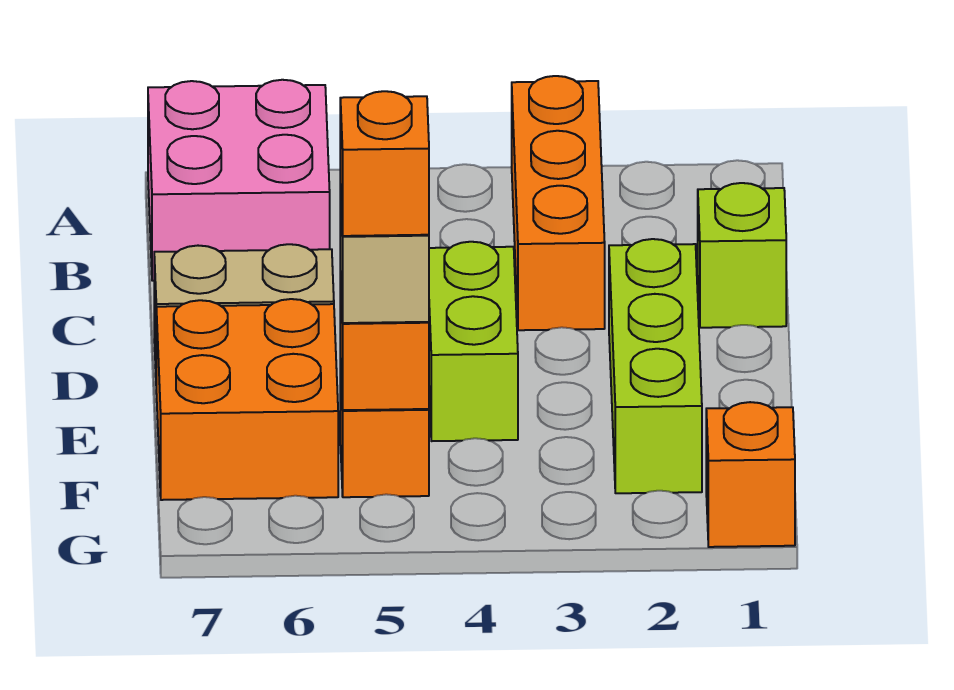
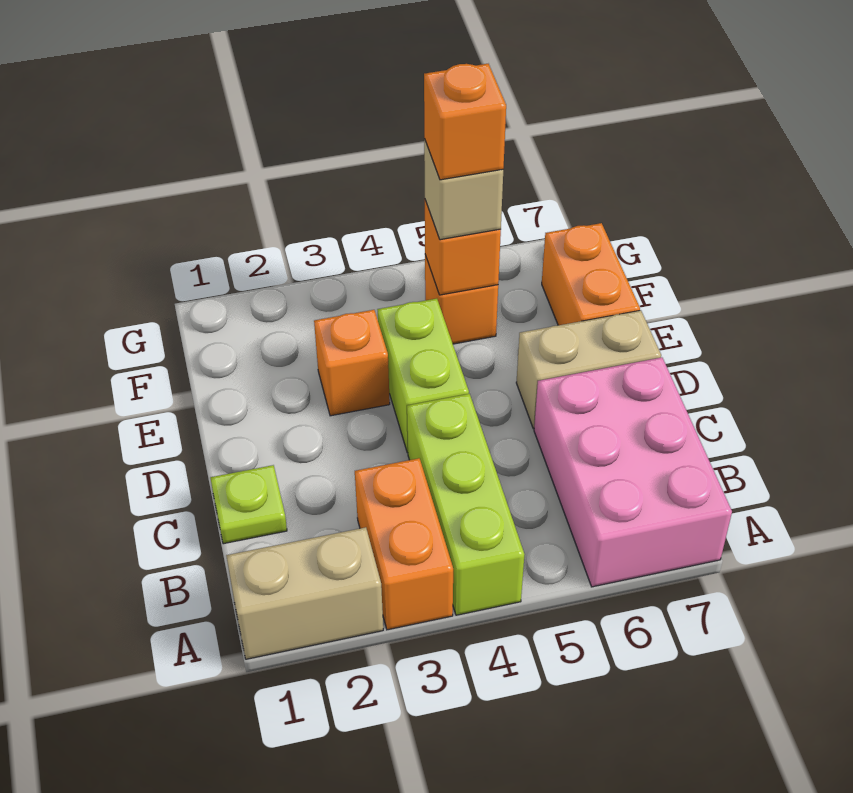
none -> tan 1x2 brick [226,527,383,659]
orange 1x3 brick [512,76,605,330] -> orange 1x2 brick [355,458,453,630]
pink 2x2 brick [148,80,330,281] -> pink 2x3 brick [534,357,732,587]
lime 1x1 brick [698,183,786,328] -> lime 1x1 plate [210,465,287,544]
lime 1x3 brick [609,239,702,493] -> lime 1x3 brick moved to [407,394,525,615]
orange 2x2 brick [156,299,338,500] -> orange 1x2 brick [542,223,640,325]
orange 1x1 brick [706,402,795,547] -> orange 1x1 brick moved to [314,310,390,416]

